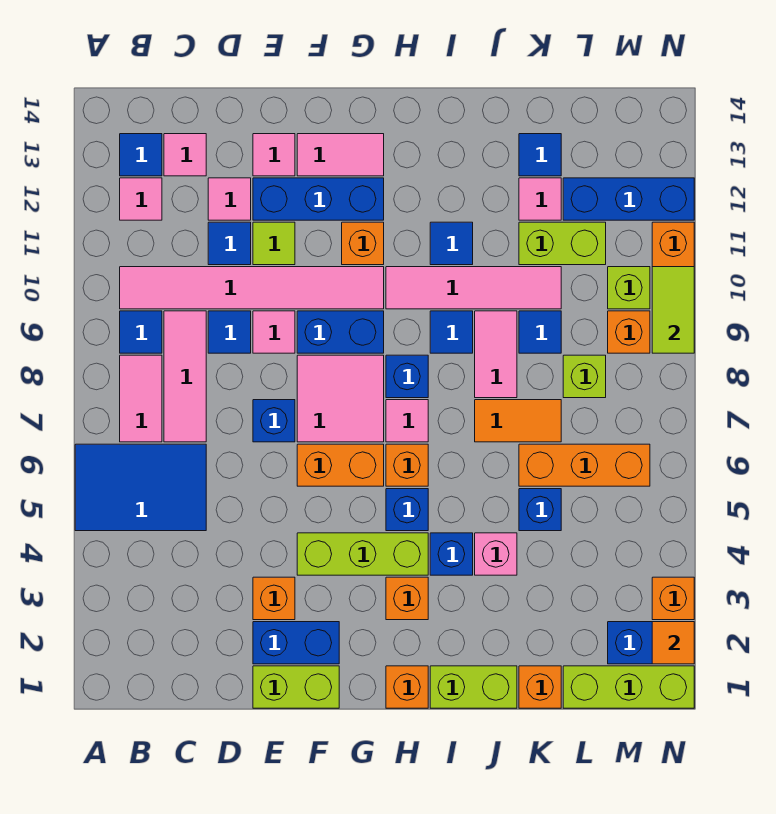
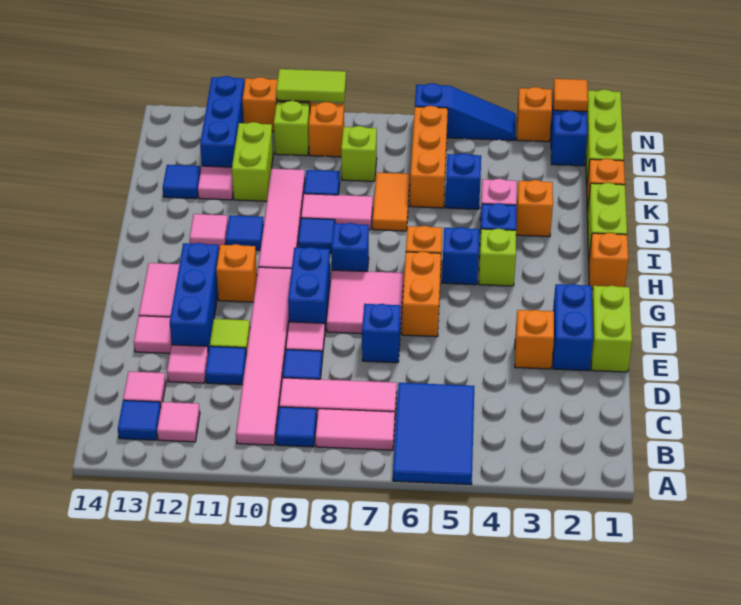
lime 1x3 brick [297,533,428,575] -> lime 1x1 brick [479,229,516,286]
orange 1x1 brick [386,577,428,620] -> orange 1x1 brick moved to [516,180,553,237]
pink 1x1 tile [386,400,428,442] -> pink 1x1 tile moved to [190,214,228,248]
none -> blue 1x3 slope [415,83,516,140]

